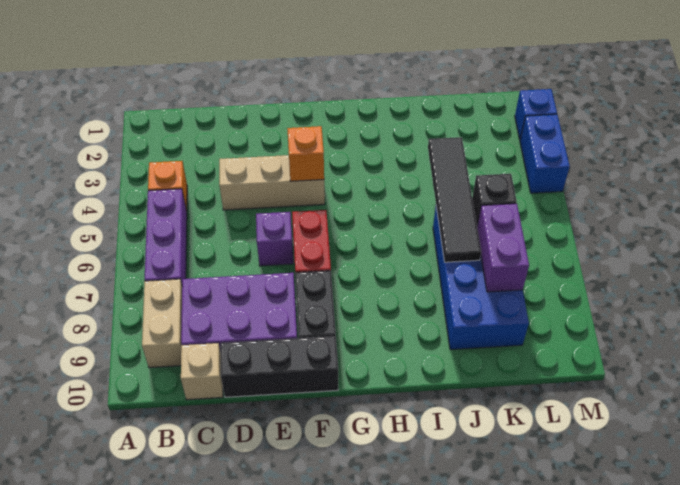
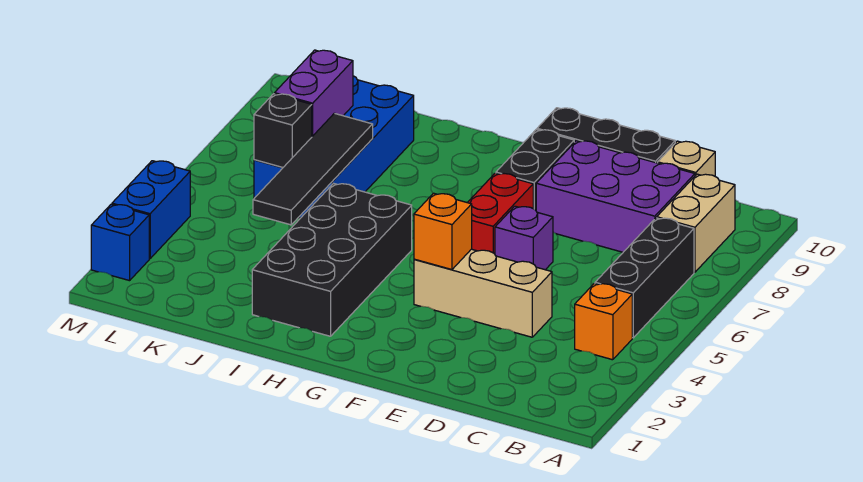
purple 1x3 brick [145,189,187,284] -> black 1x3 brick [595,218,694,338]
none -> black 2x4 brick [252,183,412,336]

